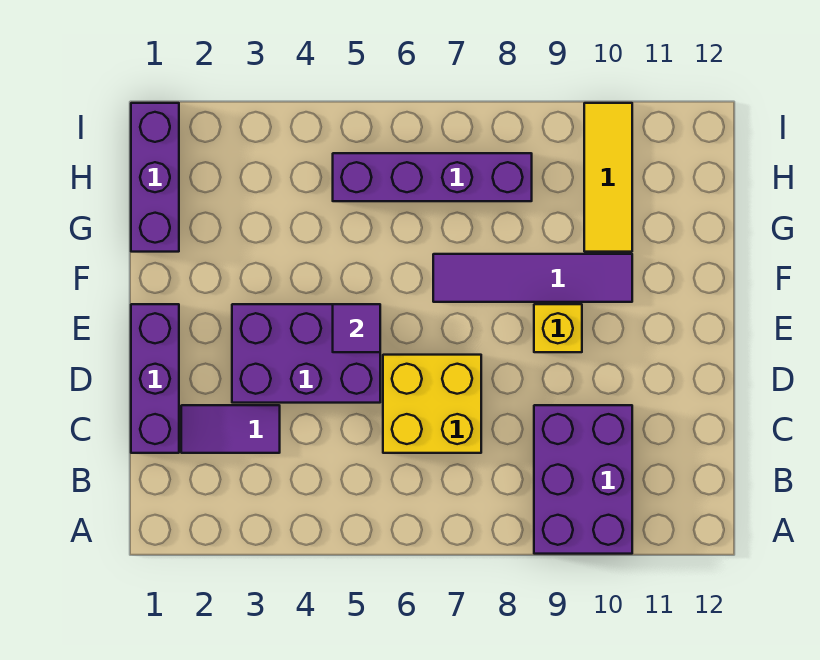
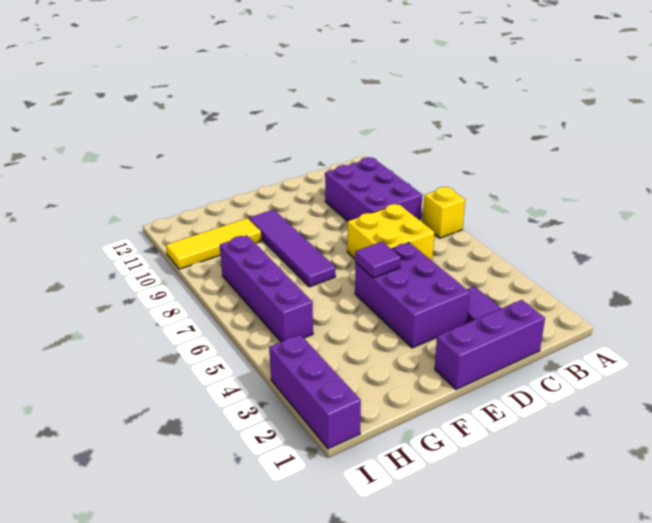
purple 2x3 brick [534,405,632,554] -> purple 2x3 brick turned to [325,157,422,221]
yellow 1x1 brick [534,304,582,352] -> yellow 1x1 brick moved to [423,187,465,238]
purple 1x3 brick [131,103,179,252] -> purple 1x3 brick turned to [269,335,361,449]

